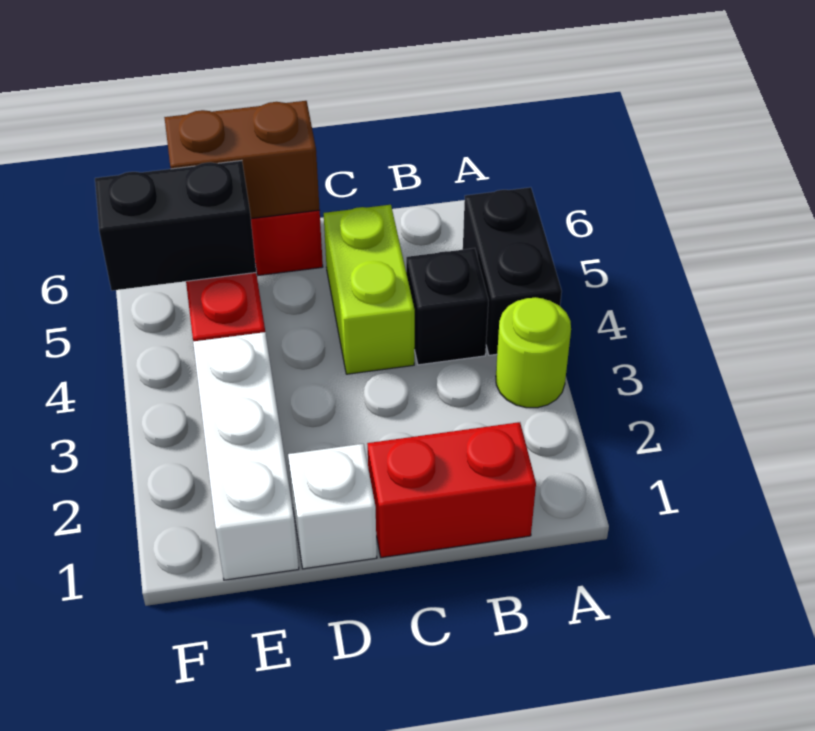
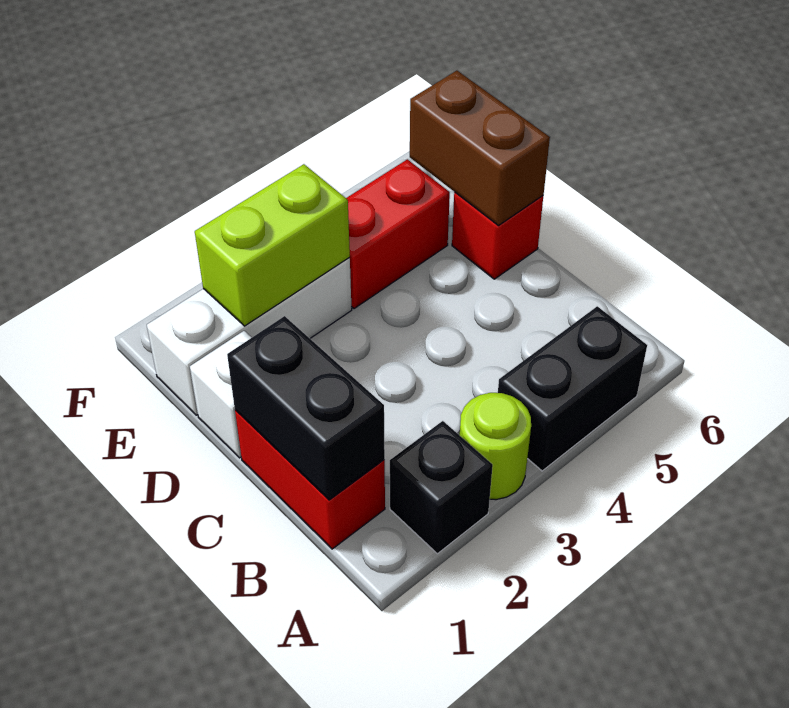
black 1x1 brick [406,248,488,365] -> black 1x1 brick moved to [390,421,493,554]
lime 1x2 brick [324,205,415,374] -> lime 1x2 brick moved to [195,164,350,326]
black 1x2 brick [95,160,256,291] -> black 1x2 brick moved to [227,316,385,500]

